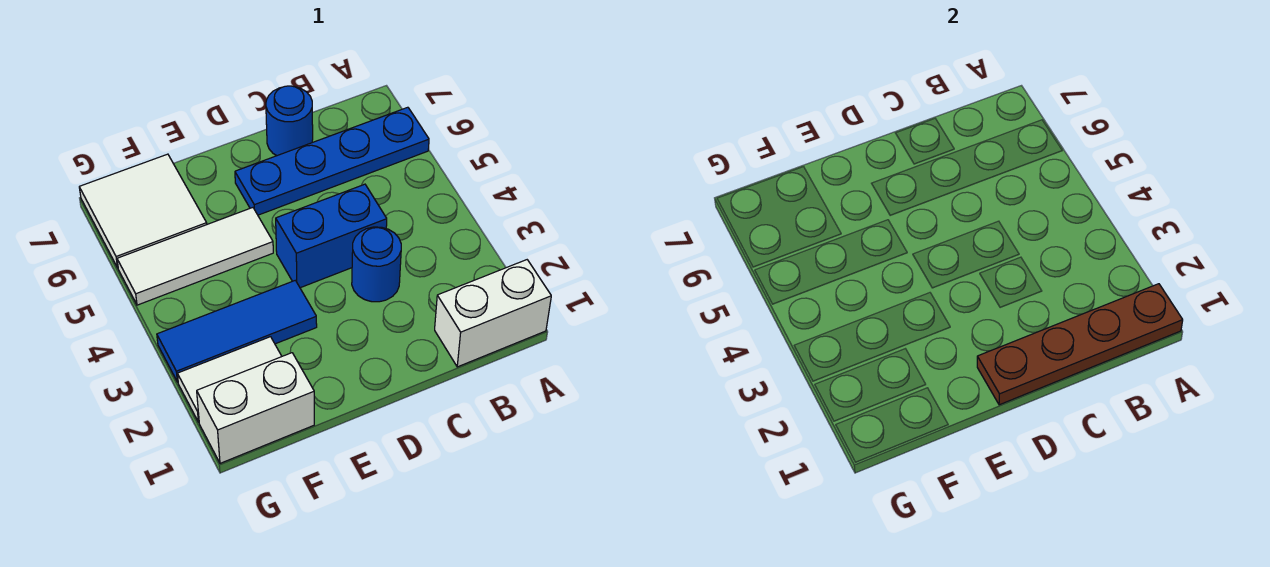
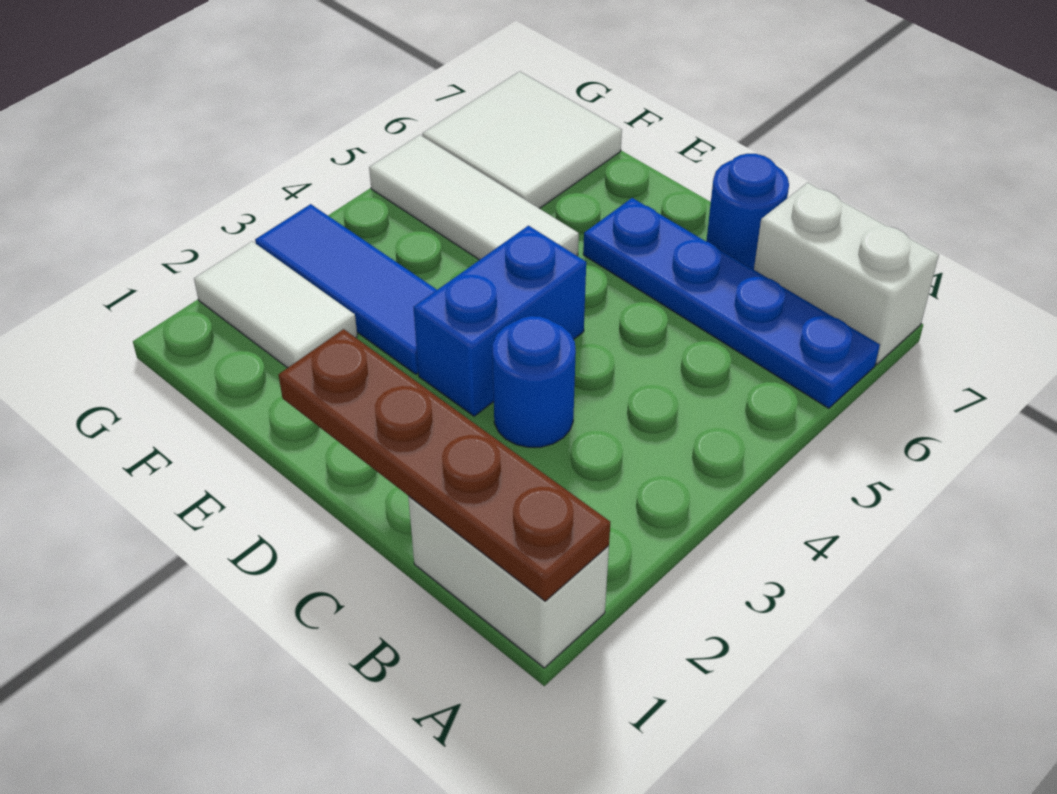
blue 1x2 brick [276,184,387,288] -> blue 1x2 brick turned to [414,226,586,416]
white 1x2 brick [197,353,314,463] -> white 1x2 brick moved to [754,183,939,364]

